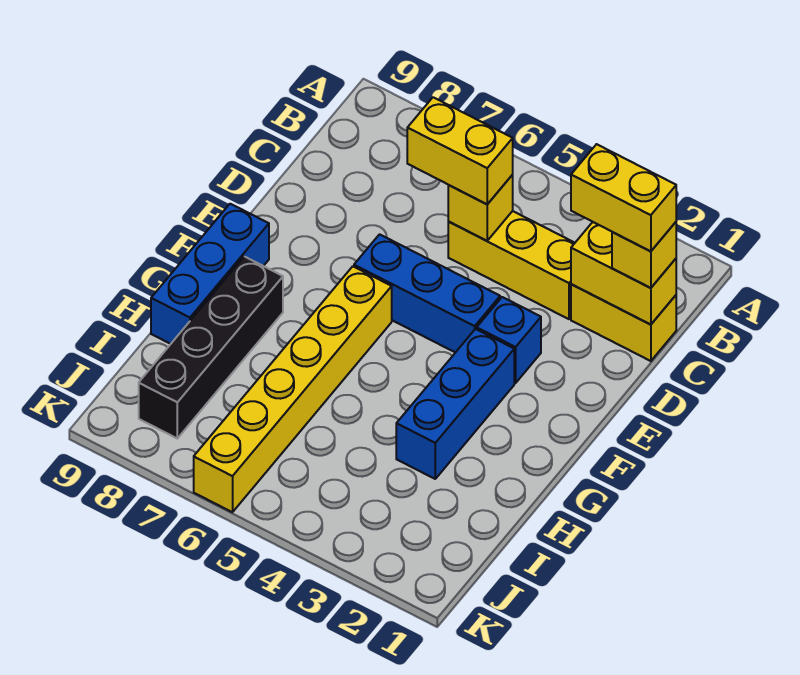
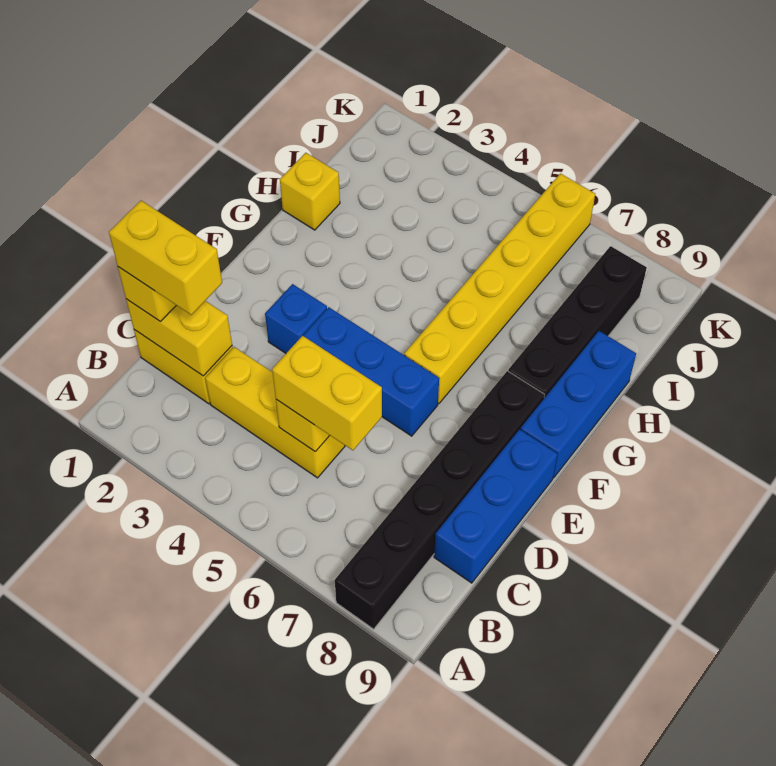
none -> black 1x6 brick [335,371,544,629]
blue 1x3 brick [396,329,514,479] -> blue 1x3 brick moved to [434,429,558,583]
none -> yellow 1x1 brick [280,153,340,230]

